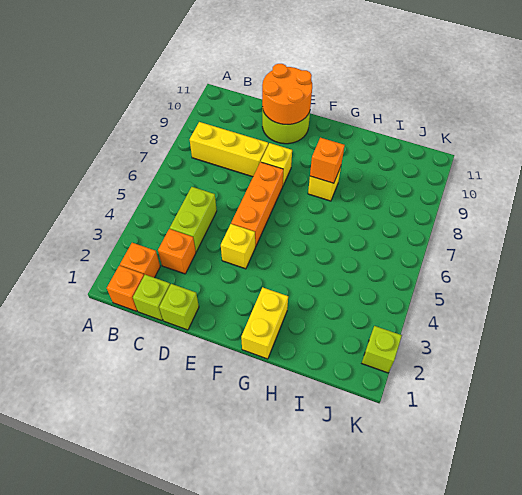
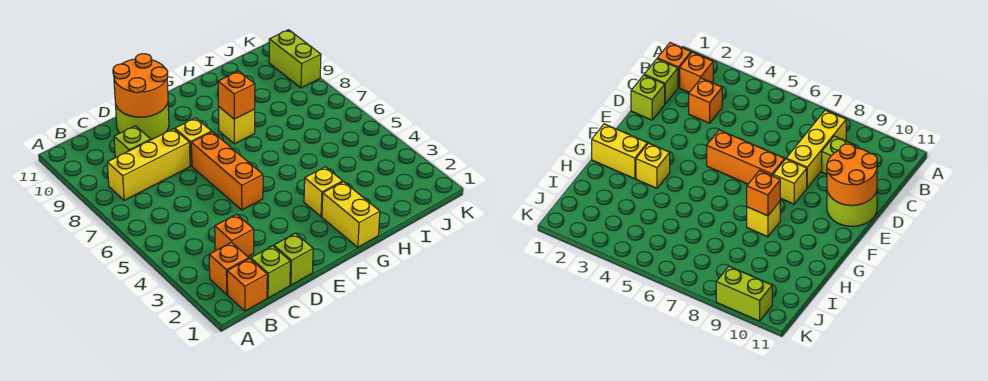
lime 1x2 brick [170,187,217,252] -> lime 1x2 brick moved to [269,30,321,88]
yellow 1x1 brick [221,224,255,269] -> yellow 1x1 brick moved to [304,167,343,217]
lime 1x1 brick [362,326,402,373] -> lime 1x1 brick moved to [114,126,151,158]

